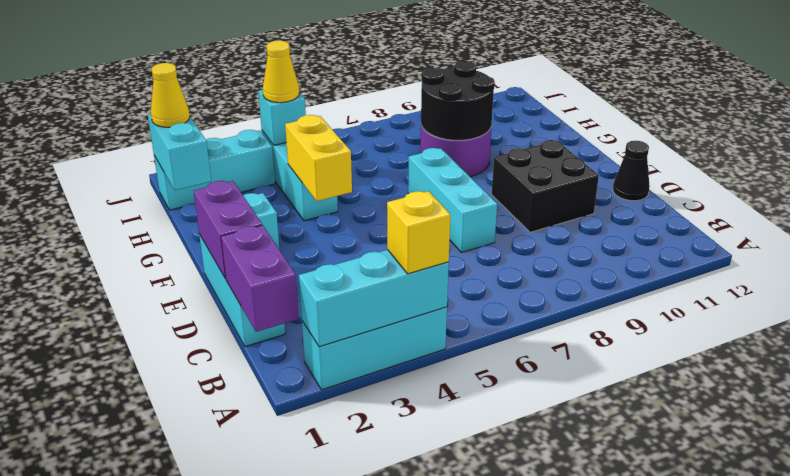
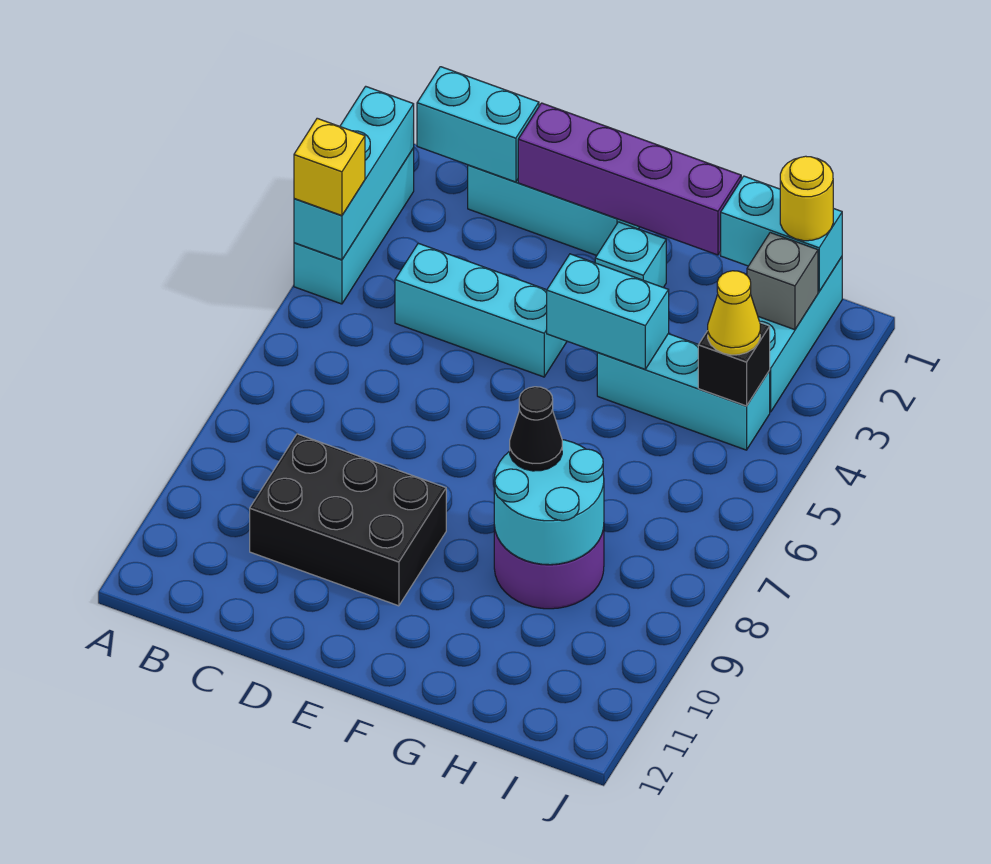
purple 1x2 brick [221,225,299,332] -> cyan 1x2 brick [417,67,539,182]
purple 1x2 brick [194,181,262,279] -> purple 1x4 brick [518,103,741,255]
cyan 1x3 brick [408,148,497,253] -> cyan 1x3 brick moved to [395,243,567,377]
black 2x2 brick [492,140,599,232] -> black 2x3 brick [250,434,446,606]
black 1x1 cone [613,141,650,201] -> black 1x1 cone moved to [510,387,562,471]
yellow 1x2 brick [285,115,352,201] -> cyan 1x2 brick [547,254,669,369]
black 2x2 round brick [421,61,495,140] -> cyan 2x2 round brick [494,440,604,565]
yellow 1x1 cone [151,63,190,127] -> yellow 1x1 round brick [780,156,833,241]
none -> grey 1x1 brick [747,233,818,330]
cyan 1x1 brick [258,90,306,145] -> black 1x1 brick [698,323,770,406]

